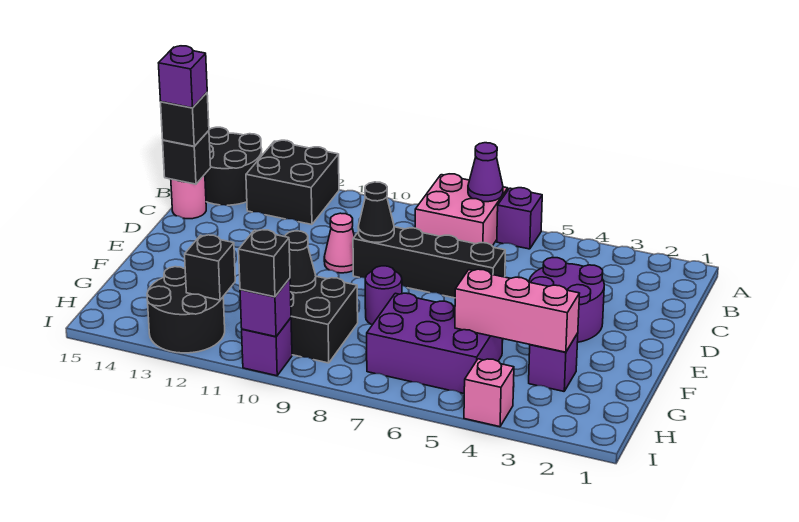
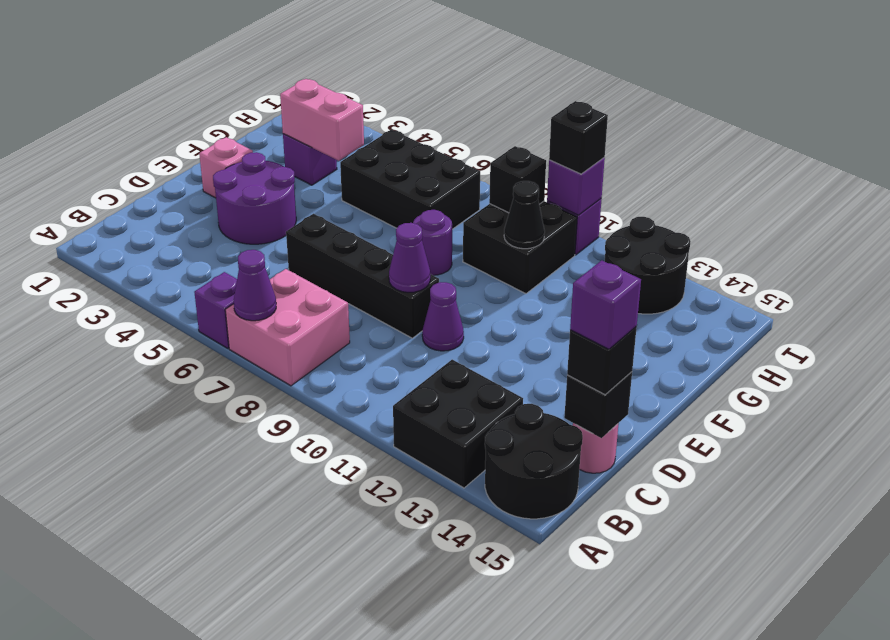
black 1x1 cone [358,182,394,242] -> purple 1x1 cone [389,223,430,292]
pink 1x1 cone [324,213,354,273] -> purple 1x1 cone [422,282,464,351]
pink 1x3 brick [455,269,580,352] -> pink 1x2 brick [280,79,364,161]
purple 2x3 brick [367,293,503,393] -> black 2x3 brick [340,130,480,229]
black 1x1 brick [185,235,235,300] -> black 1x1 brick moved to [489,146,546,213]
pink 1x1 brick [464,359,514,427] -> pink 1x1 brick moved to [199,137,253,198]

